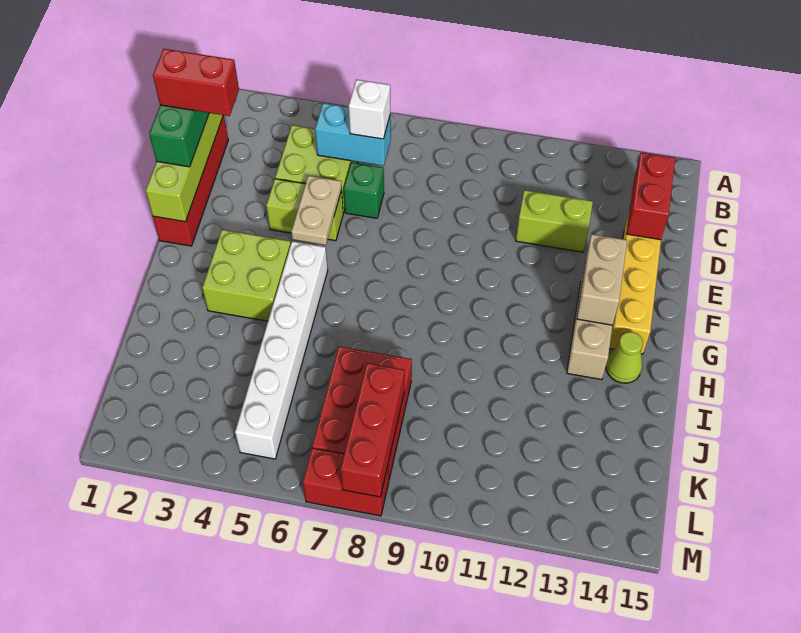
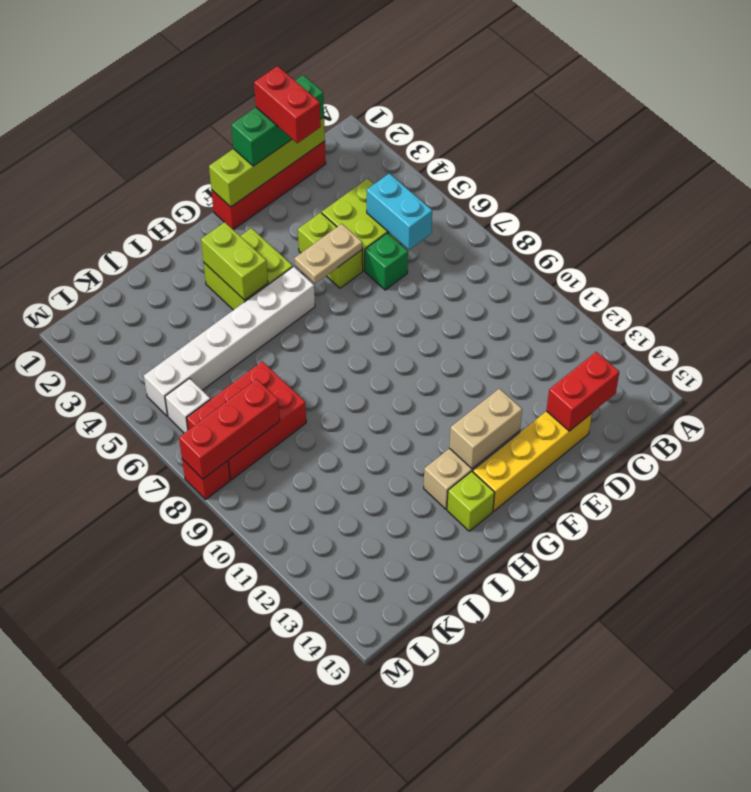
white 1x1 brick [349,80,390,139] -> white 1x1 brick moved to [165,378,210,433]
lime 1x2 brick [516,190,593,252] -> lime 1x2 brick moved to [201,222,268,300]
lime 1x1 cone [606,332,643,383] -> lime 1x1 brick [447,471,495,531]
red 1x2 brick [303,448,389,516] -> red 1x1 brick [182,459,230,499]

